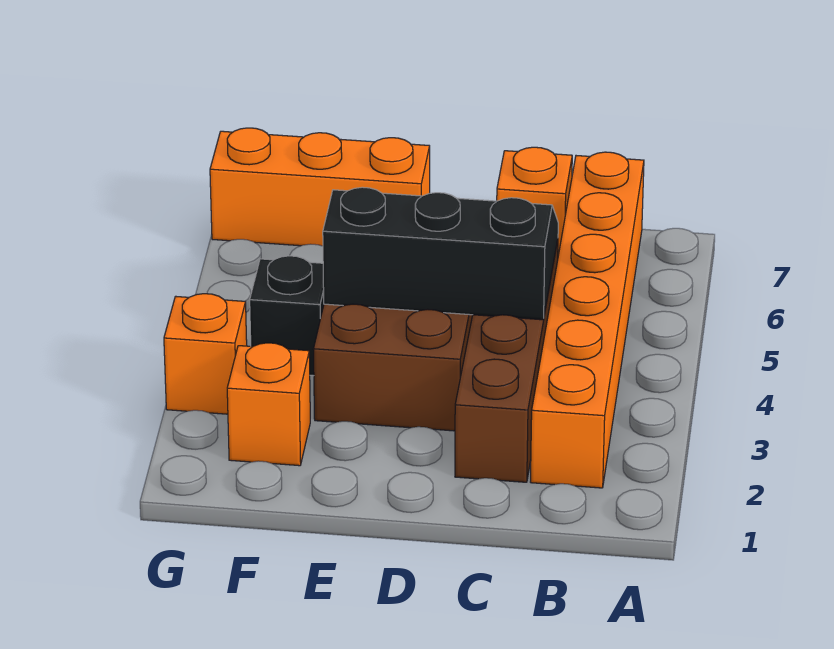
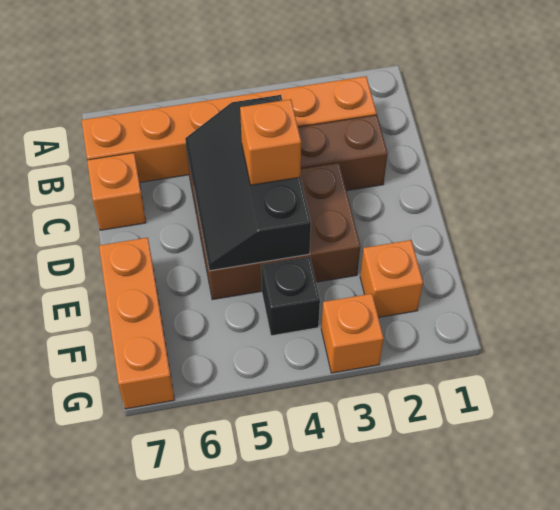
none -> orange 1x1 brick [240,99,301,185]

